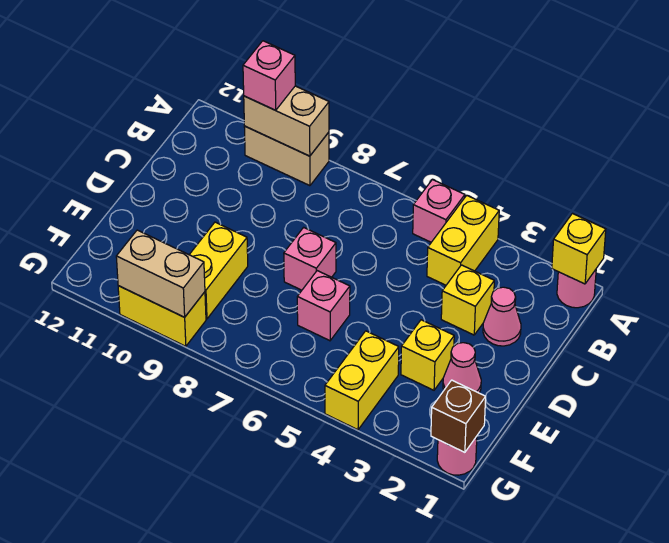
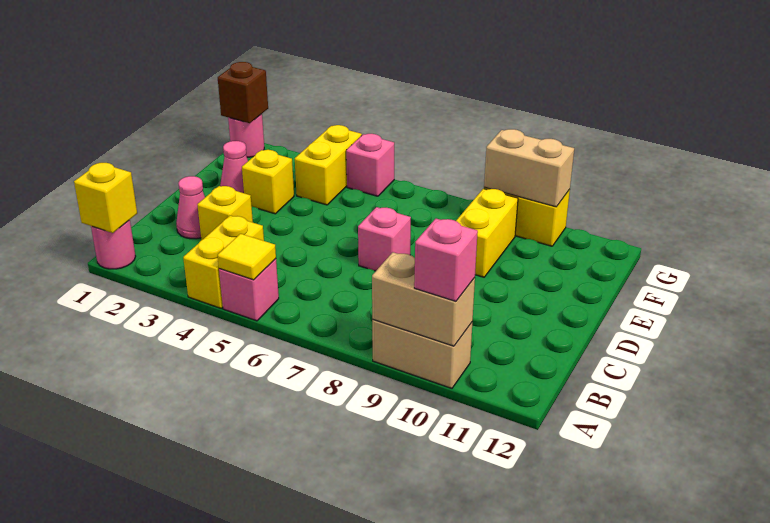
none -> yellow 1x1 tile [218,234,276,280]
pink 1x1 brick [297,271,350,341] -> pink 1x1 brick moved to [346,134,394,196]

